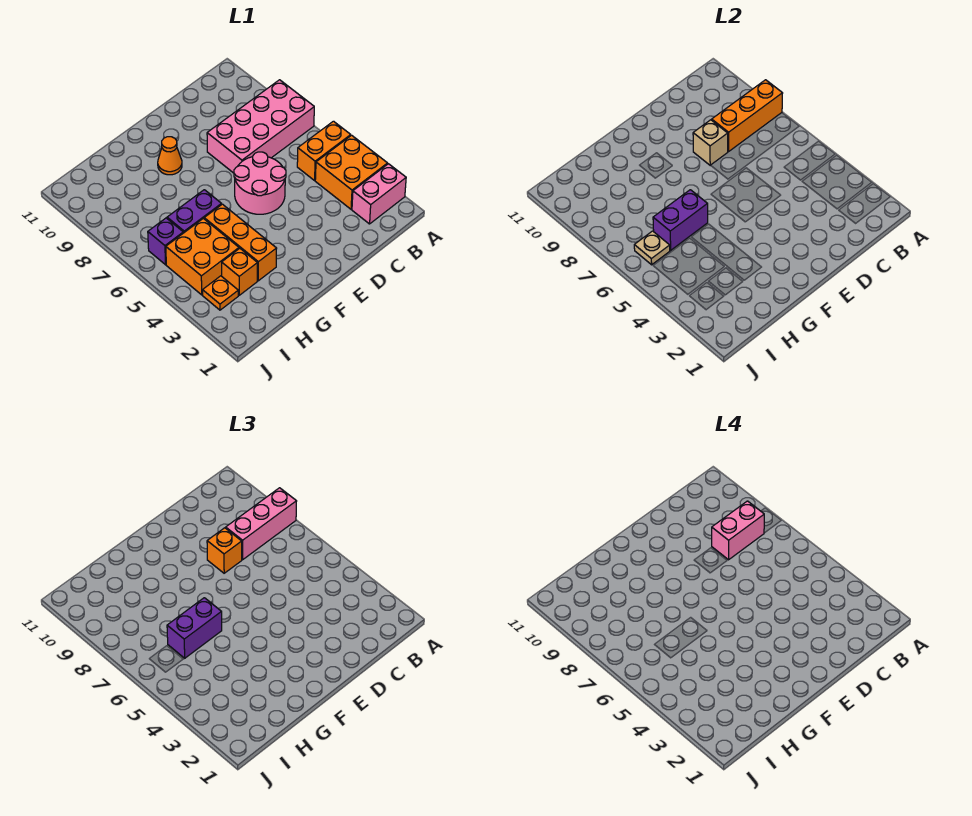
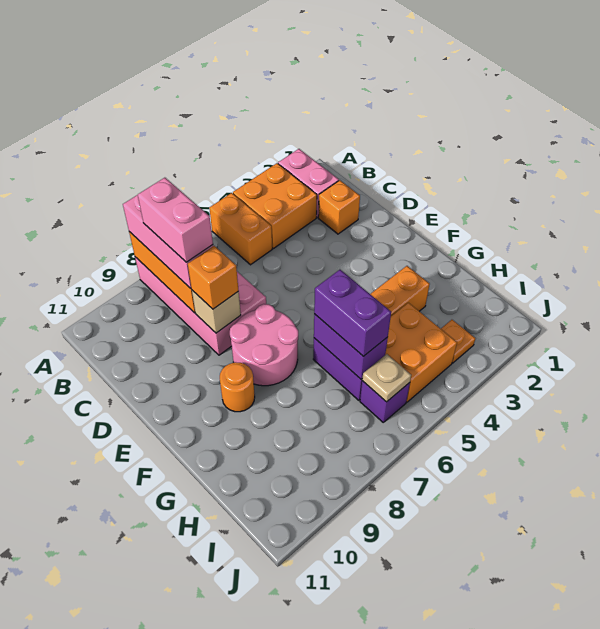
pink 2x2 round brick [234,152,286,214] -> pink 2x2 round brick moved to [230,304,298,386]
orange 1x1 cone [158,137,182,175] -> orange 1x1 round brick [220,362,255,412]
orange 1x1 brick [222,248,257,295] -> orange 1x1 brick moved to [318,180,360,234]

